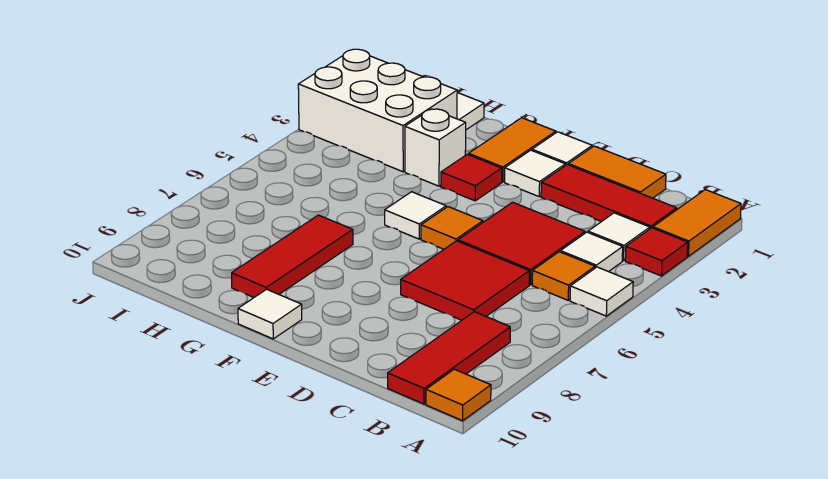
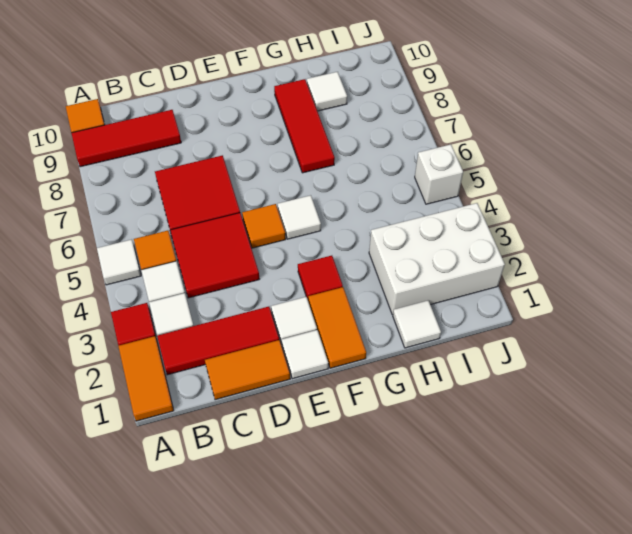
red 1x3 tile [388,312,510,404] -> red 1x3 tile turned to [72,110,181,167]
white 1x1 tile [238,289,302,339] -> white 1x1 tile moved to [307,72,347,111]
white 1x1 brick [405,109,466,186] -> white 1x1 brick moved to [415,144,463,204]

